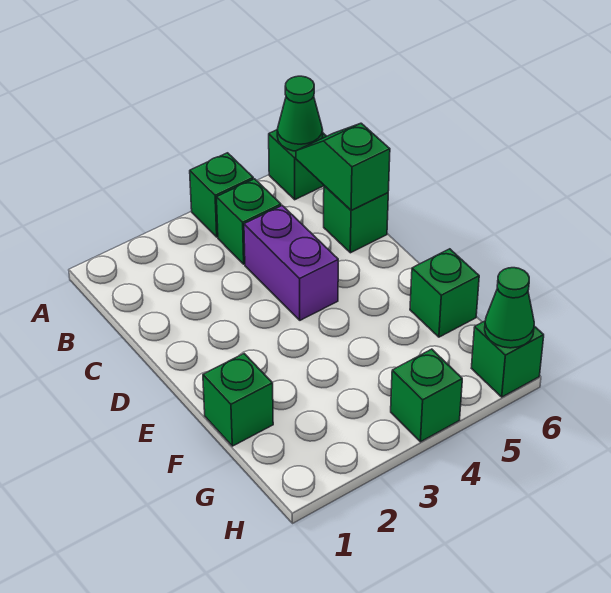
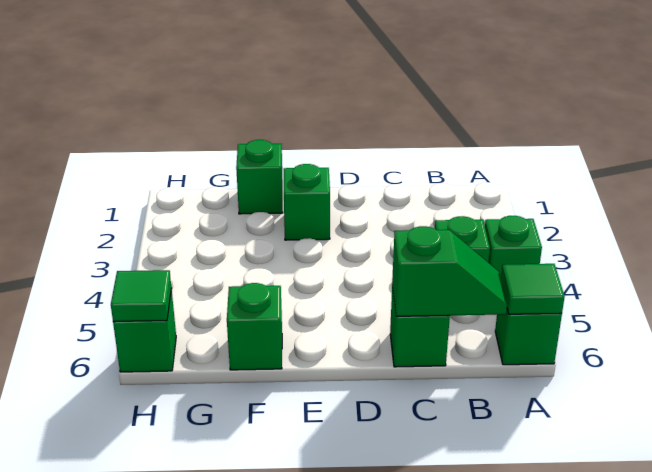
green 1x1 cone [277,76,323,151] -> green 1x1 tile [501,264,565,314]
purple 1x2 brick [244,206,338,320] -> none
green 1x1 brick [391,349,462,442] -> green 1x1 brick moved to [284,164,330,240]
green 1x1 cone [485,268,534,348] -> green 1x1 tile [111,270,171,322]

